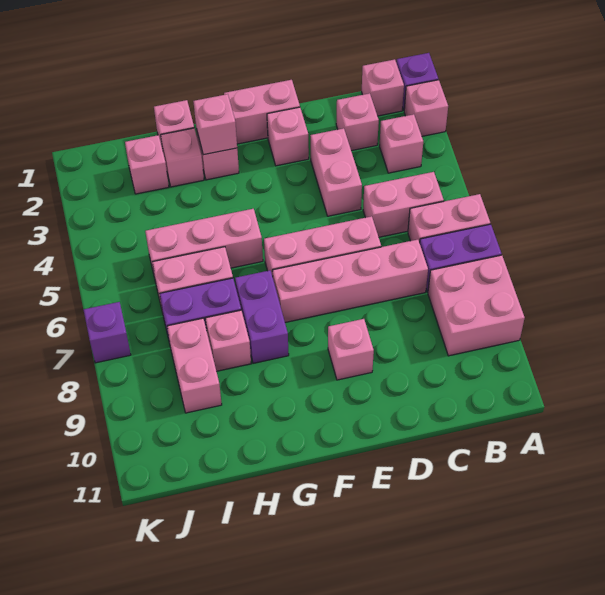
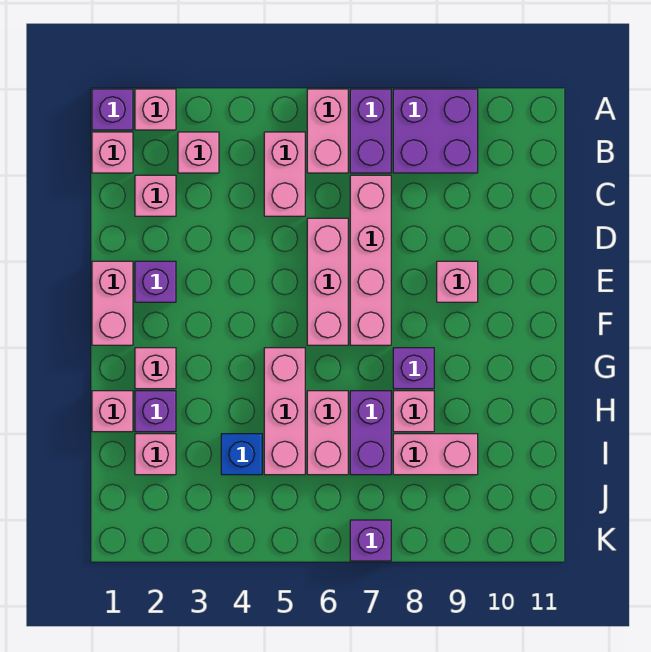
pink 2x2 brick [428,255,525,356] -> purple 2x2 brick [393,89,478,173]
pink 1x2 brick [310,128,362,216] -> none
pink 1x1 brick [267,107,309,166] -> purple 1x1 brick [135,261,176,302]
pink 1x1 brick [193,94,237,155] -> none
purple 1x2 brick [235,270,289,363] -> purple 1x1 brick [393,348,434,389]
pink 1x1 brick [161,128,204,187] -> purple 1x1 brick [135,391,176,432]
none -> blue 1x1 brick [221,434,262,475]

